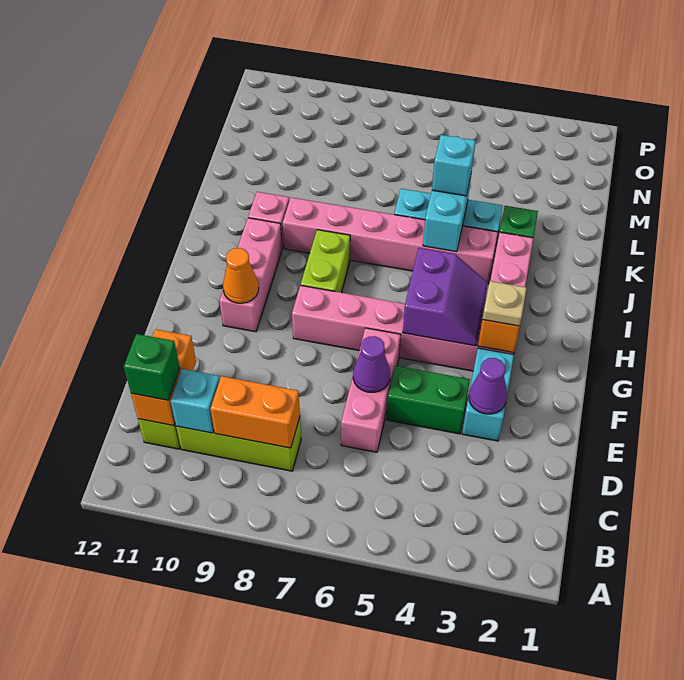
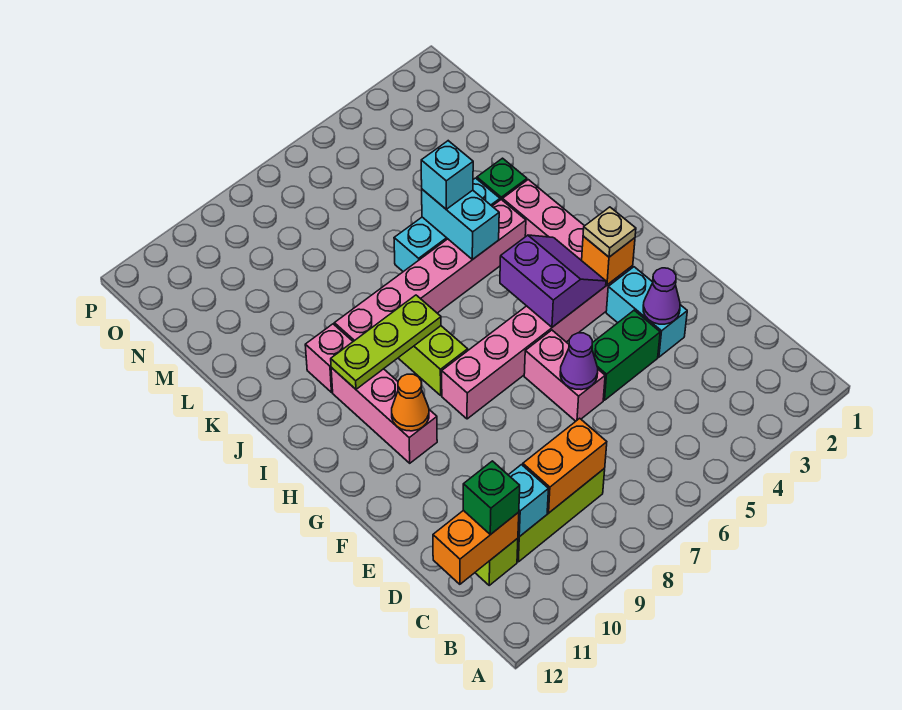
orange 1x2 brick [131,329,196,426] -> orange 1x2 brick turned to [433,510,519,584]
pink 1x3 brick [341,328,401,452] -> pink 1x2 brick [524,330,605,421]
none -> lime 1x3 plate [331,295,441,389]

